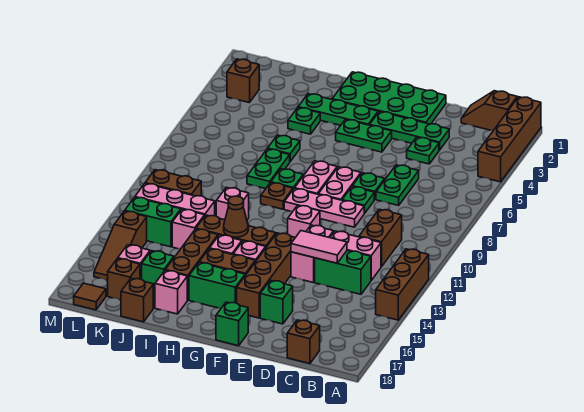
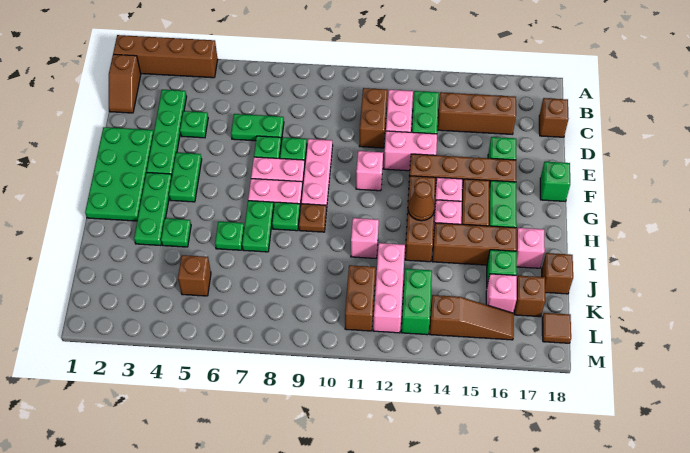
brown 1x3 brick [376,249,429,320] -> brown 1x3 brick moved to [437,92,516,134]
brown 1x2 brick [359,209,402,267] -> brown 1x2 brick turned to [359,88,387,148]
green 1x3 plate [370,112,449,150] -> green 1x4 plate [147,90,187,176]
pink 1x2 tile [291,231,347,263] -> none
green 1x2 plate [247,149,290,189] -> green 1x2 plate turned to [242,201,274,252]
pink 1x1 brick [172,209,205,249] -> none
brown 1x1 brick [227,59,259,103] -> brown 1x1 brick moved to [178,255,211,296]

